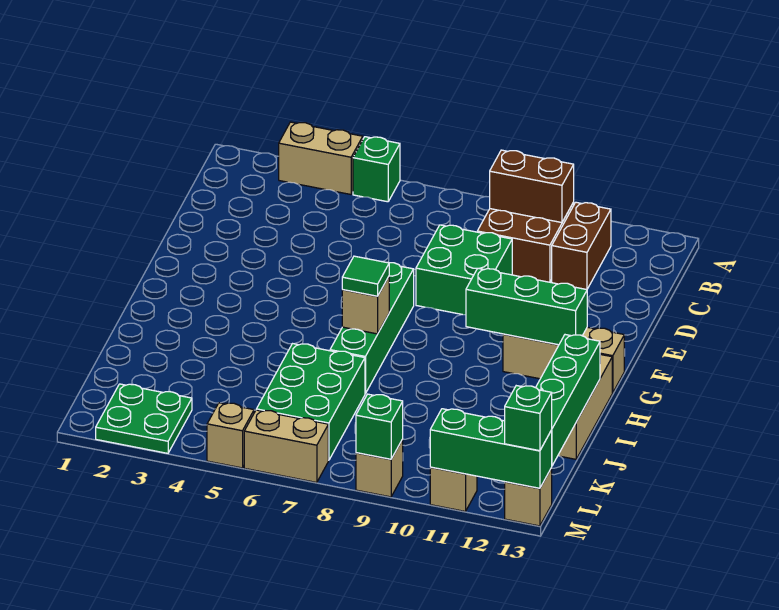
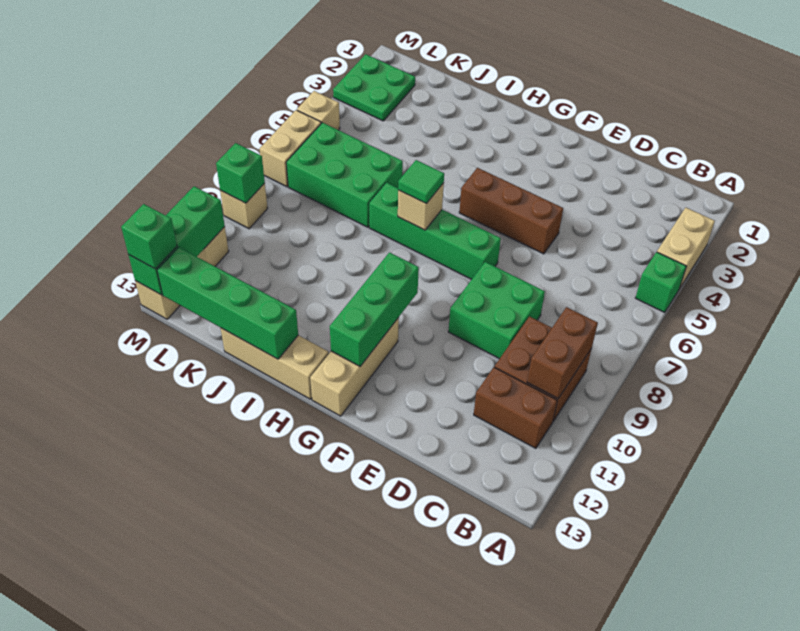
none -> brown 1x3 brick [459,168,563,254]

